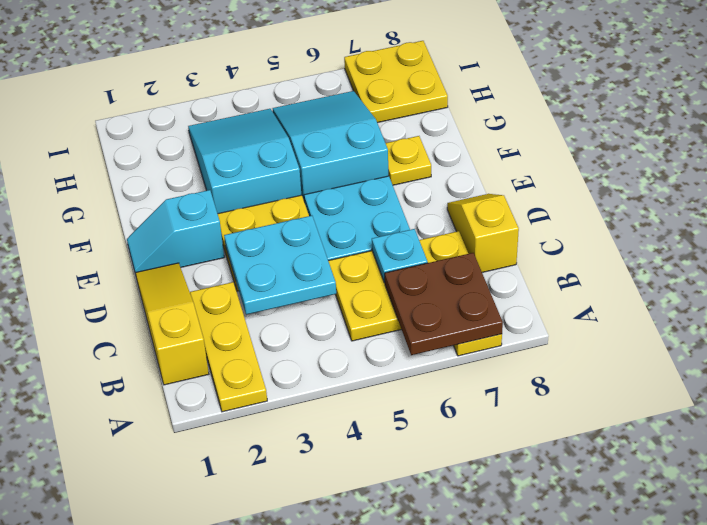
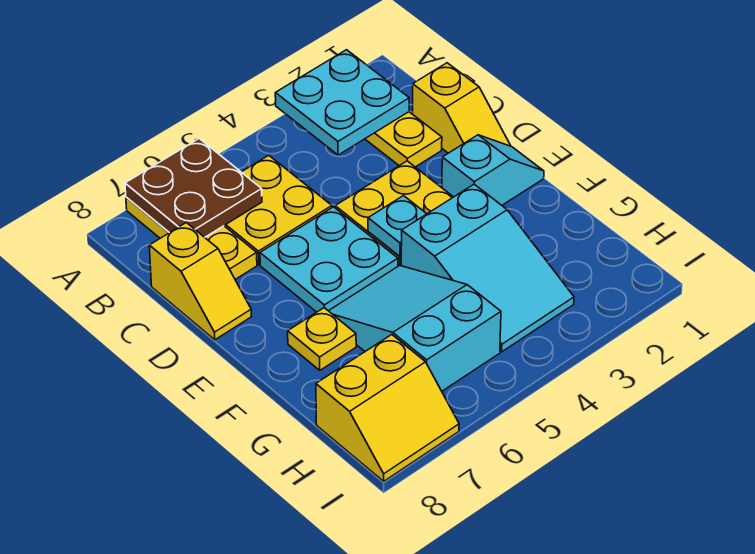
yellow 1x3 slope [135,263,209,385] -> yellow 1x2 slope [413,63,511,153]
cyan 2x2 plate [224,216,336,315] -> cyan 2x2 plate moved to [275,50,409,155]
cyan 1x1 plate [372,229,428,283] -> cyan 1x1 plate moved to [368,196,426,256]
cyan 2x3 slope [273,91,388,202] -> cyan 2x3 slope turned to [329,265,501,391]
yellow 2x2 plate [344,41,448,123] -> yellow 2x2 slope [316,335,459,481]

